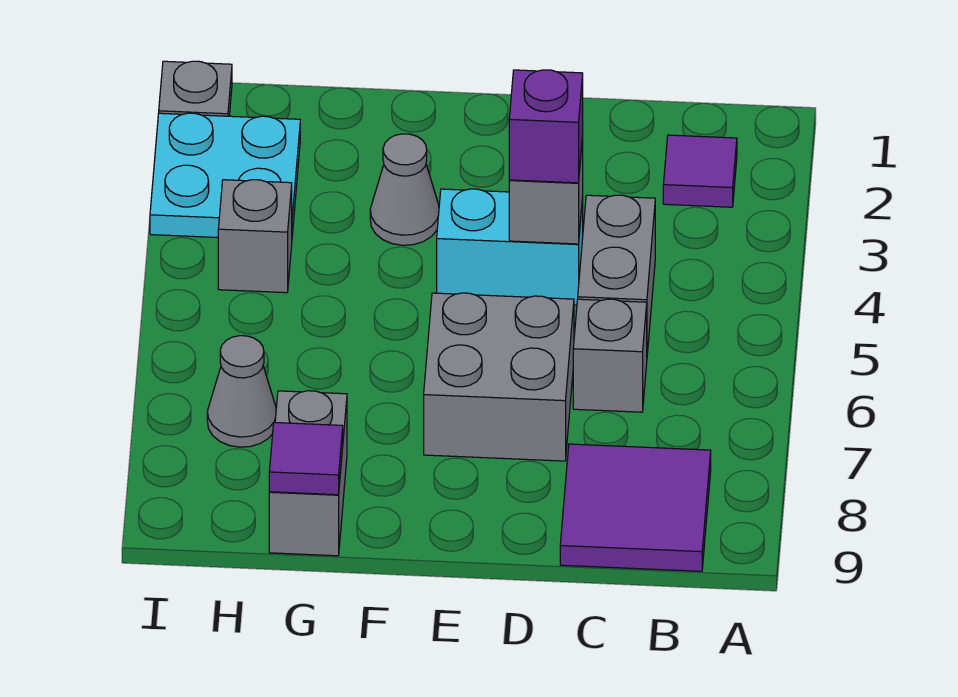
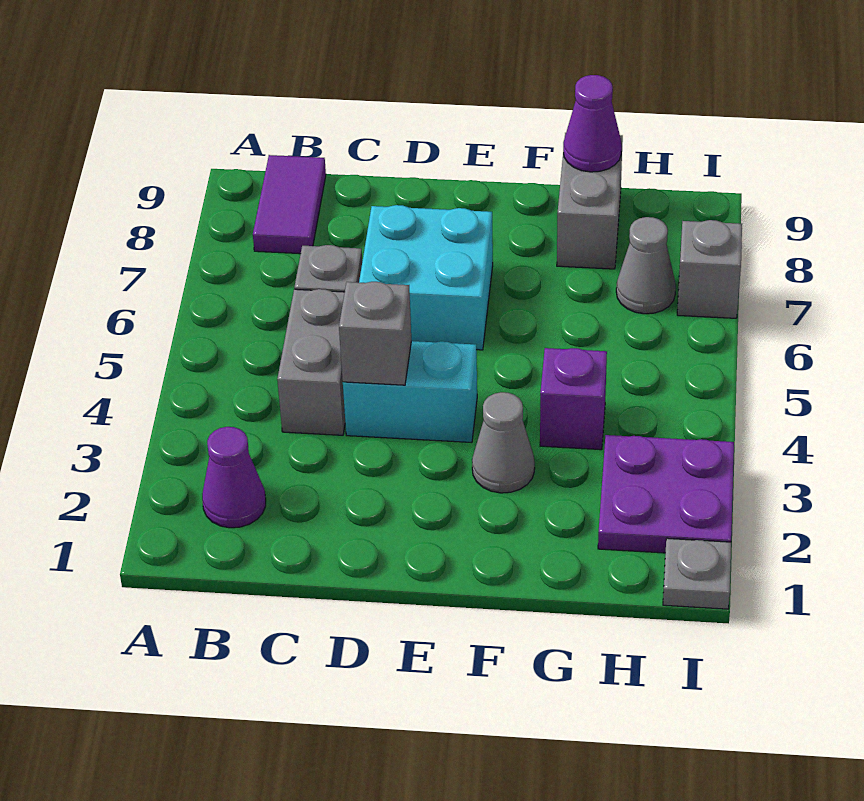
purple 1x1 tile [663,135,737,207] -> purple 1x1 cone [202,427,266,528]
purple 2x2 tile [560,444,711,571] -> purple 1x2 tile [253,155,326,254]
purple 1x1 brick [509,70,583,183] -> purple 1x1 brick moved to [540,348,607,450]
grey 2x2 brick [424,293,574,461] -> cyan 2x2 brick [359,205,493,350]
purple 1x1 tile [269,423,343,495] -> purple 1x1 cone [563,75,622,172]
cyan 2x2 plate [150,113,300,237] -> purple 2x2 plate [598,435,734,553]
grey 1x1 brick [218,180,292,293] -> grey 1x1 brick moved to [677,220,742,318]

